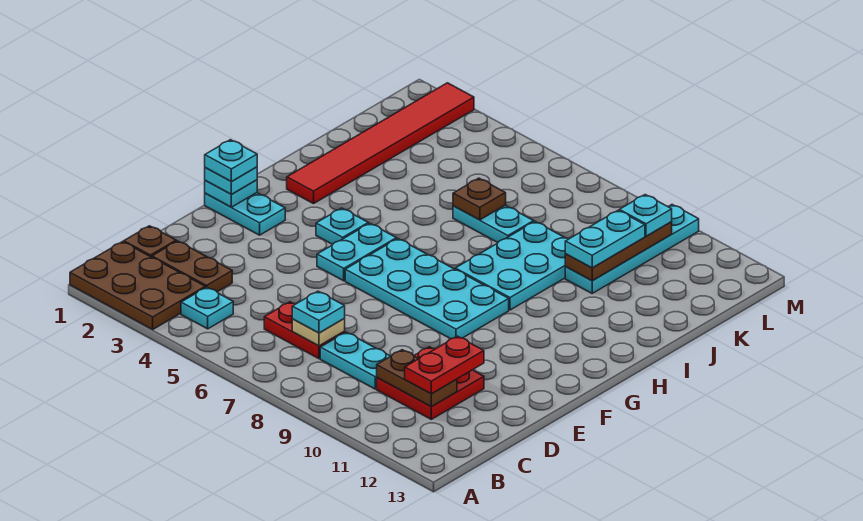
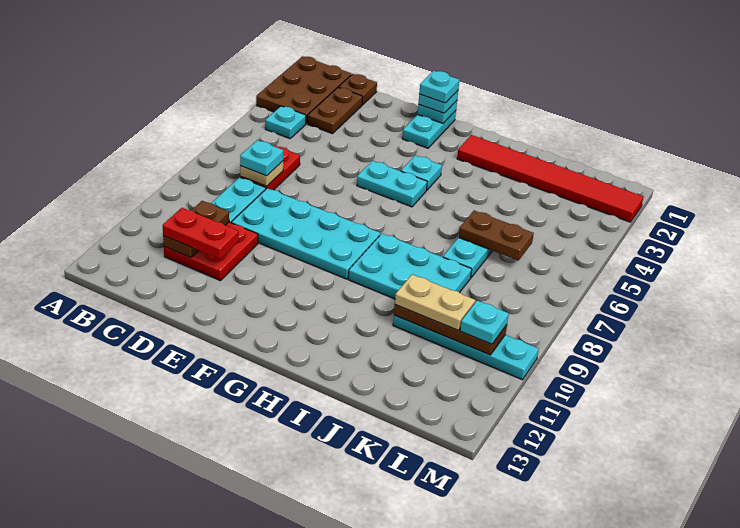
cyan 2x4 plate [345,239,509,339] -> cyan 2x4 plate turned to [231,188,381,279]
brown 1x1 plate [453,178,506,220] -> brown 1x2 plate [459,211,534,261]
cyan 1x2 plate [565,210,645,268] -> tan 1x2 plate [395,274,475,330]

